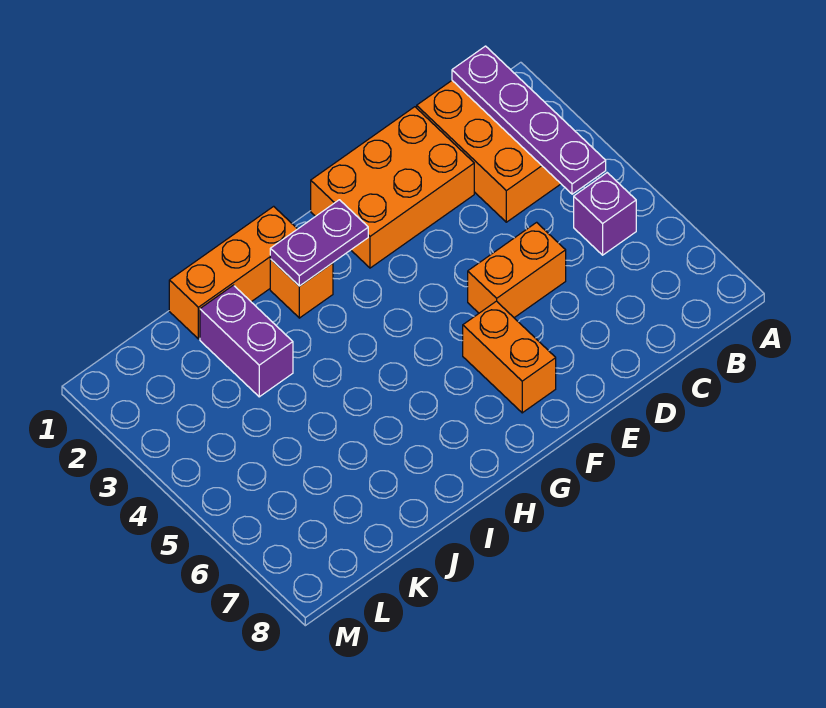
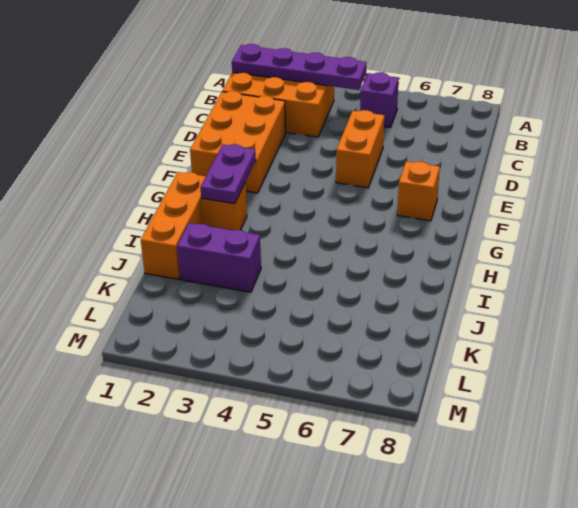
orange 1x2 brick [463,301,556,413] -> orange 1x1 brick [397,161,440,221]

